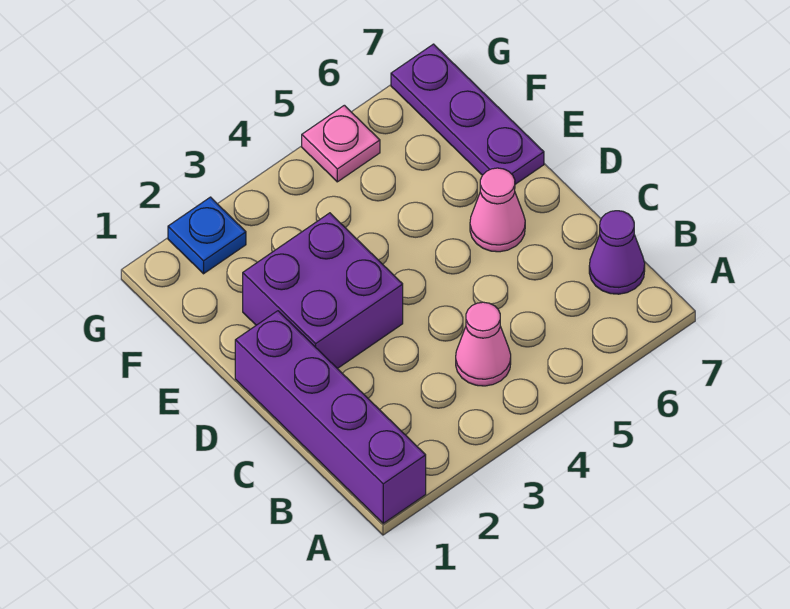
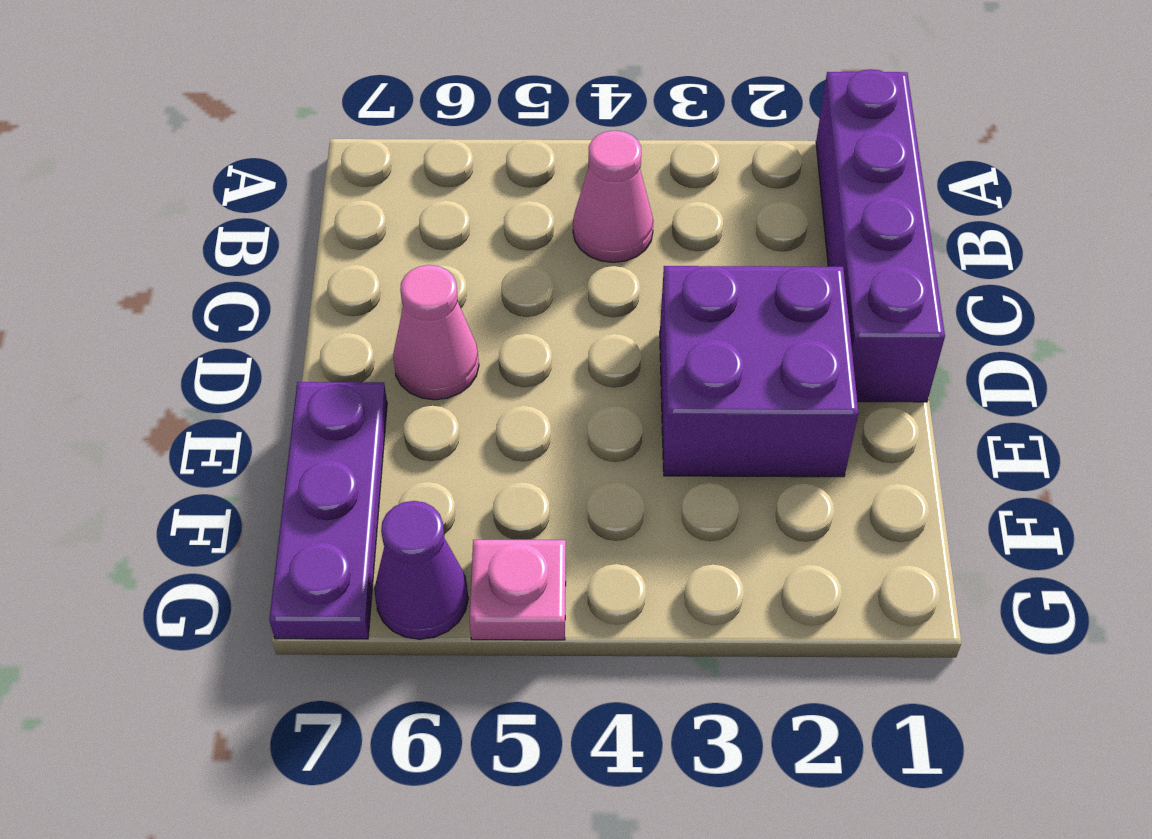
purple 1x1 cone [589,211,645,294] -> purple 1x1 cone moved to [374,501,468,639]
blue 1x1 plate [168,197,246,274] -> none

